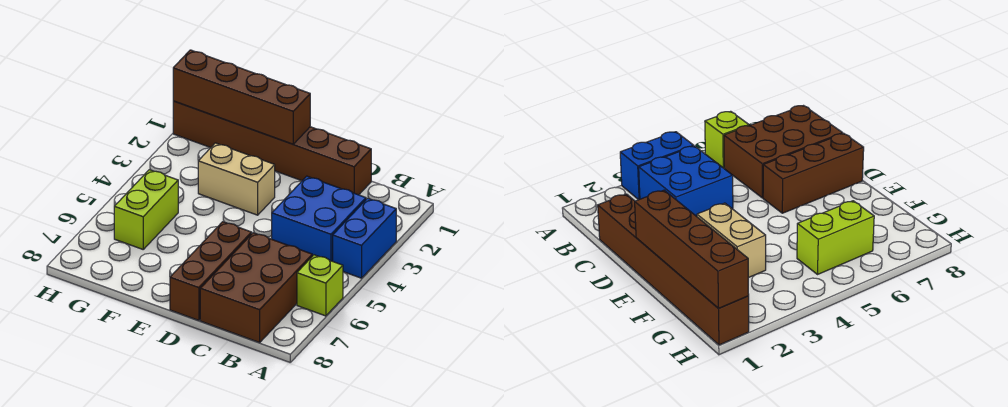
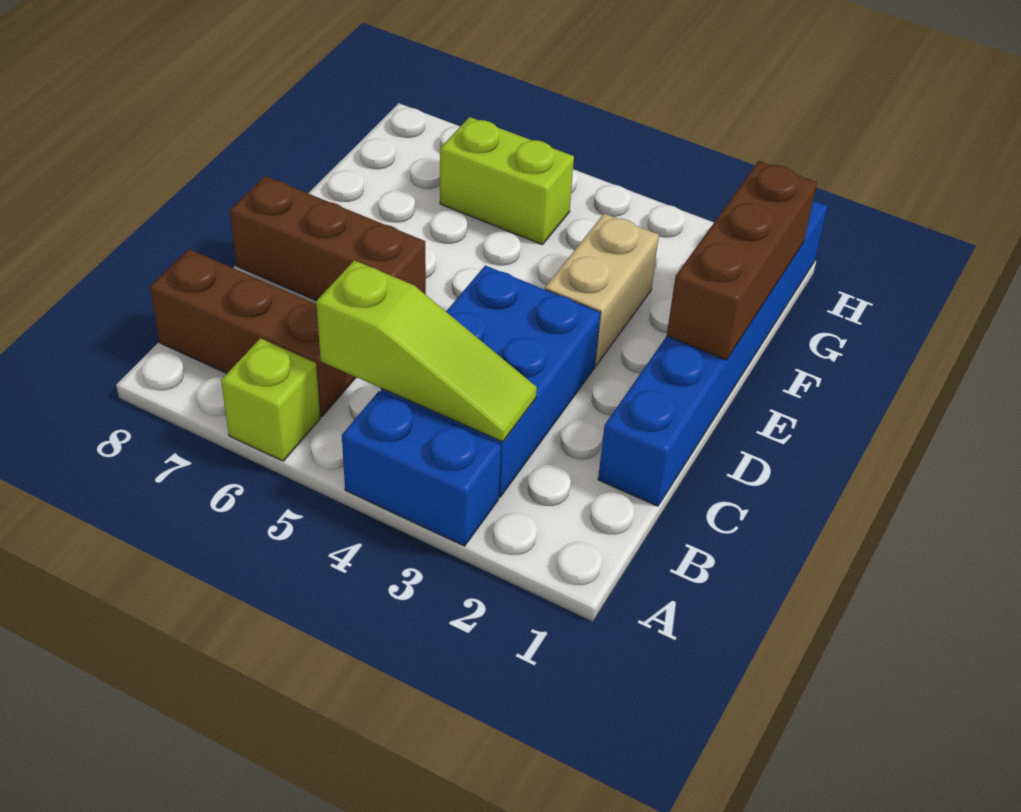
blue 2x2 brick [272,176,366,261] -> blue 2x3 brick [381,266,601,497]
none -> lime 1x3 slope [316,260,537,442]
brown 2x3 brick [200,233,312,342] -> brown 1x3 brick [150,249,356,417]
brown 1x6 brick [173,101,371,195] -> blue 1x6 brick [598,201,827,506]
brown 1x4 brick [173,50,310,144] -> brown 1x3 brick [667,161,817,360]

